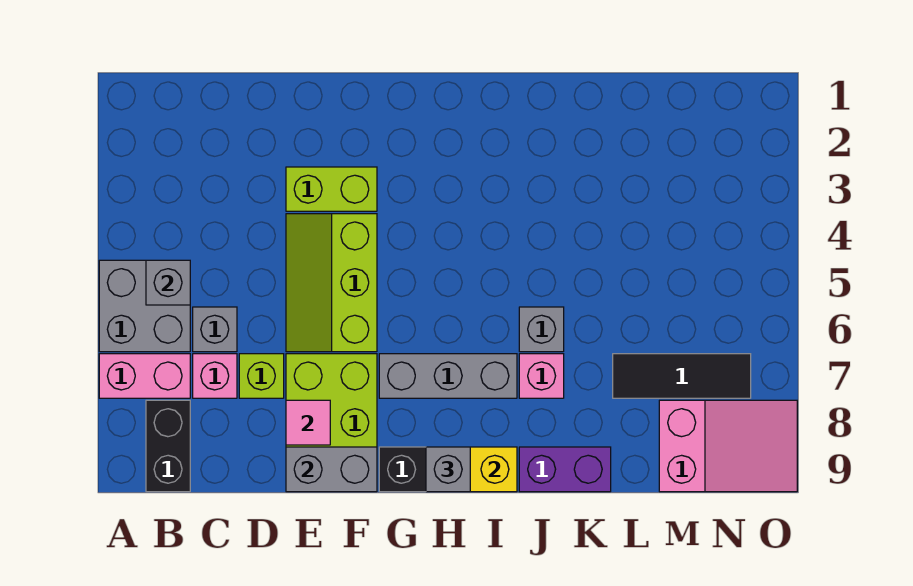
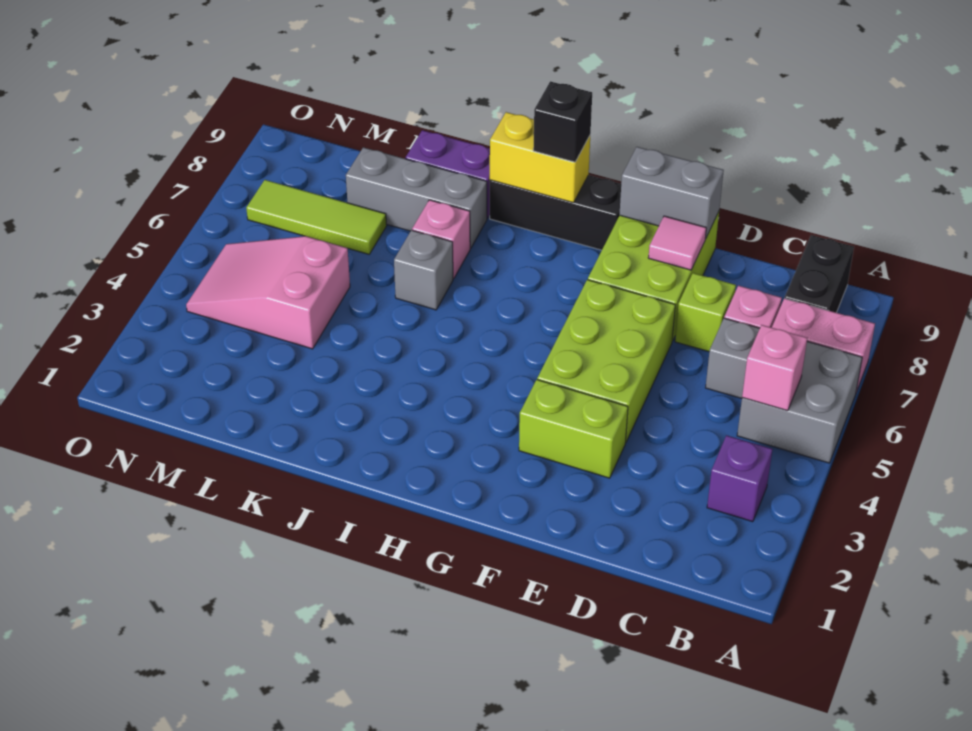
none -> purple 1x1 brick [707,435,772,522]
grey 1x1 brick [146,260,190,305] -> pink 1x1 brick [742,325,807,411]
lime 2x3 slope [286,214,377,352] -> lime 2x3 brick [537,280,675,442]
grey 1x3 brick [379,354,517,398] -> grey 1x3 brick moved to [346,147,487,248]
grey 1x1 brick [426,447,470,492] -> black 1x1 brick [533,81,592,162]
black 1x3 tile [613,354,751,398] -> lime 1x3 tile [246,180,387,254]
pink 2x3 slope [659,400,797,492] -> pink 2x3 slope moved to [186,236,350,349]

